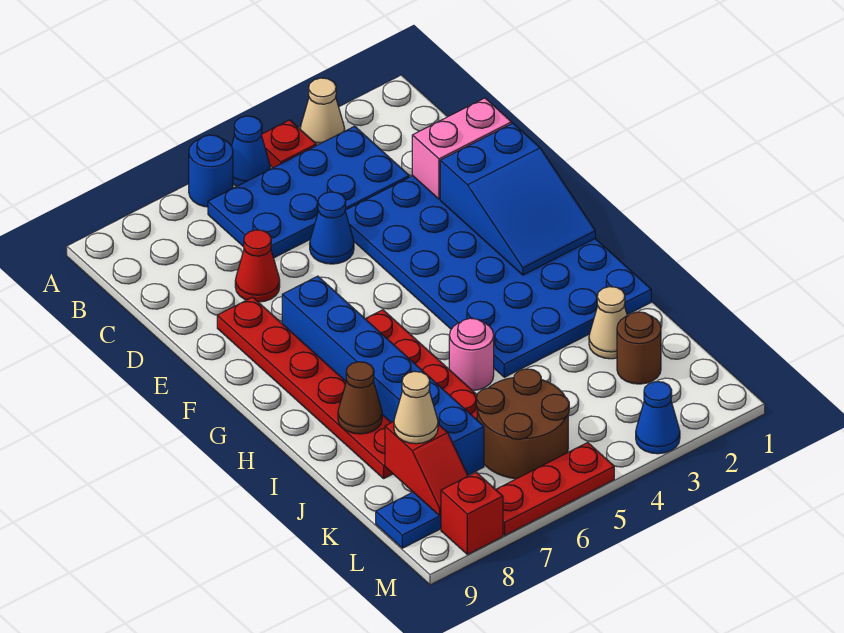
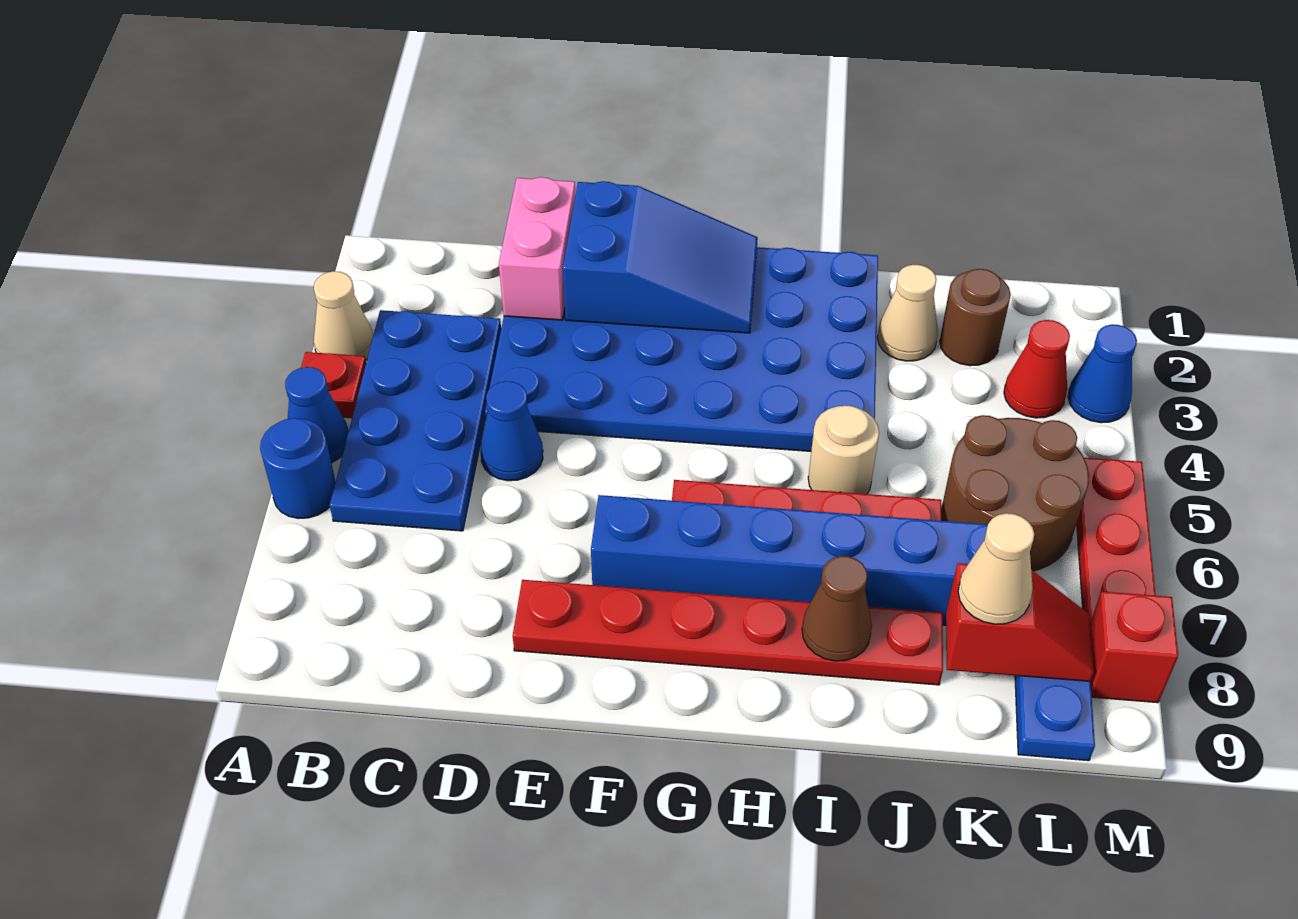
red 1x1 cone [235,230,280,302] -> red 1x1 cone moved to [1004,320,1070,418]
pink 1x1 round brick [449,318,494,391] -> tan 1x1 round brick [808,406,879,494]

